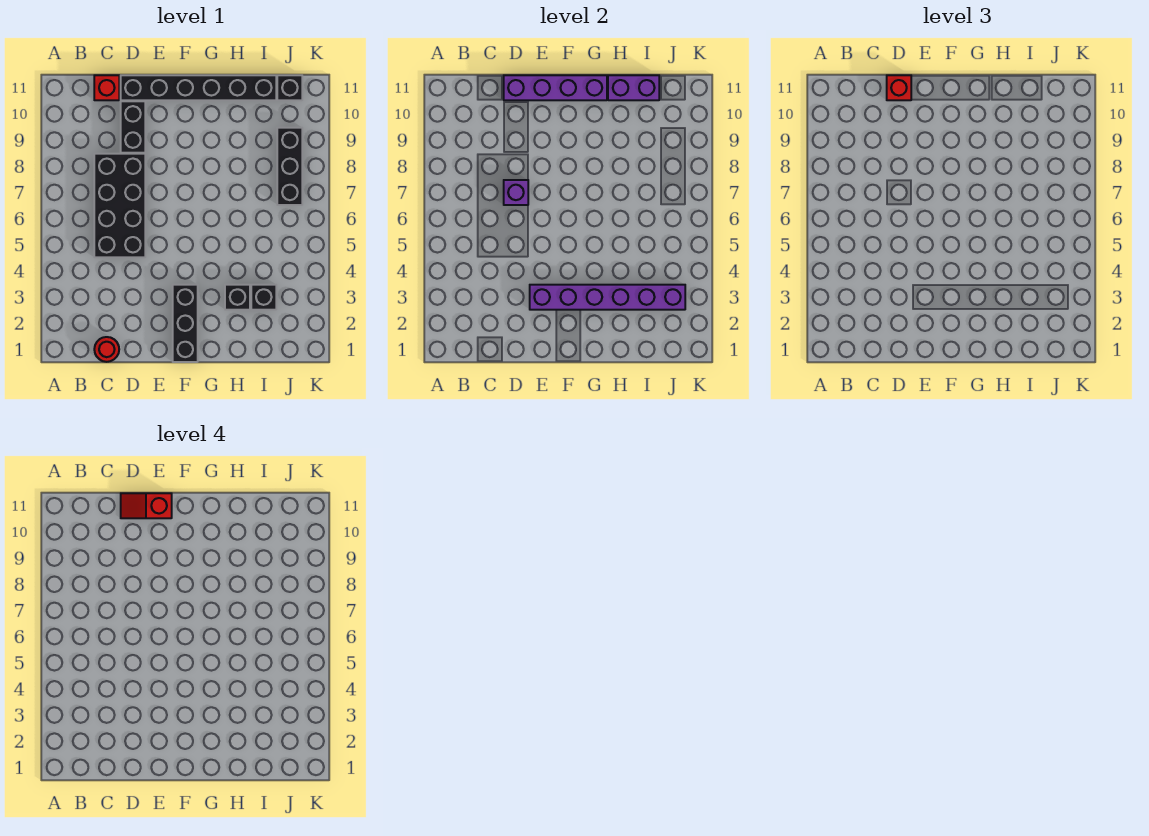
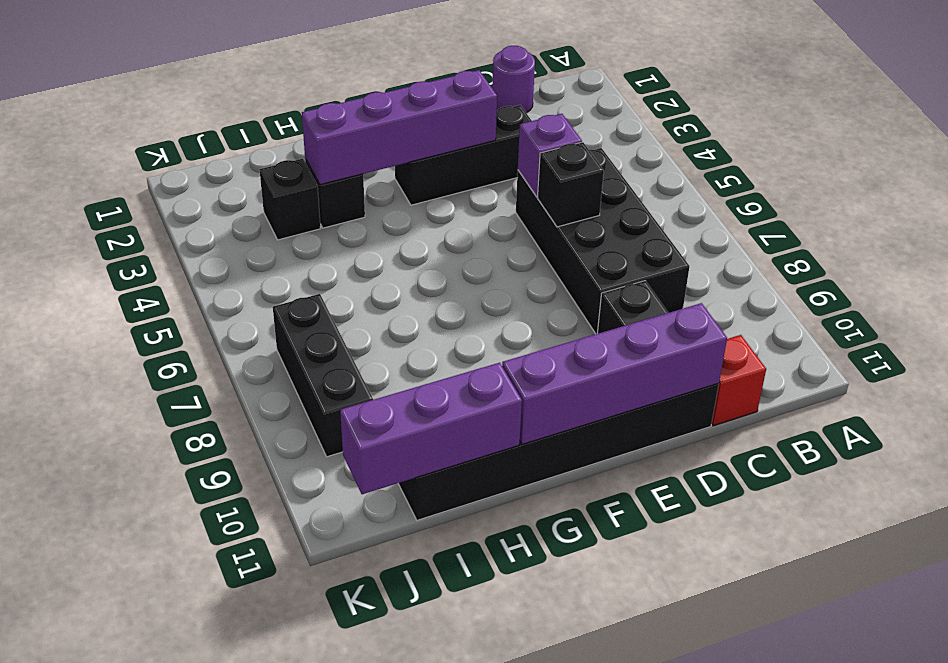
red 1x1 round brick [94,337,119,362] -> purple 1x1 round brick [492,46,535,113]
purple 1x1 brick [504,180,528,205] -> purple 1x1 brick moved to [518,114,582,197]
red 1x1 brick [887,75,911,100] -> none
red 1x2 slope [121,493,172,518] -> none
purple 1x6 brick [530,285,685,310] -> purple 1x4 brick [302,70,497,185]
black 1x3 brick [173,285,198,362] -> black 1x3 brick turned to [395,105,532,205]
purple 1x2 brick [608,75,659,100] -> purple 1x3 brick [340,363,522,494]
black 1x1 brick [277,75,302,100] -> black 1x1 brick moved to [537,142,604,227]

